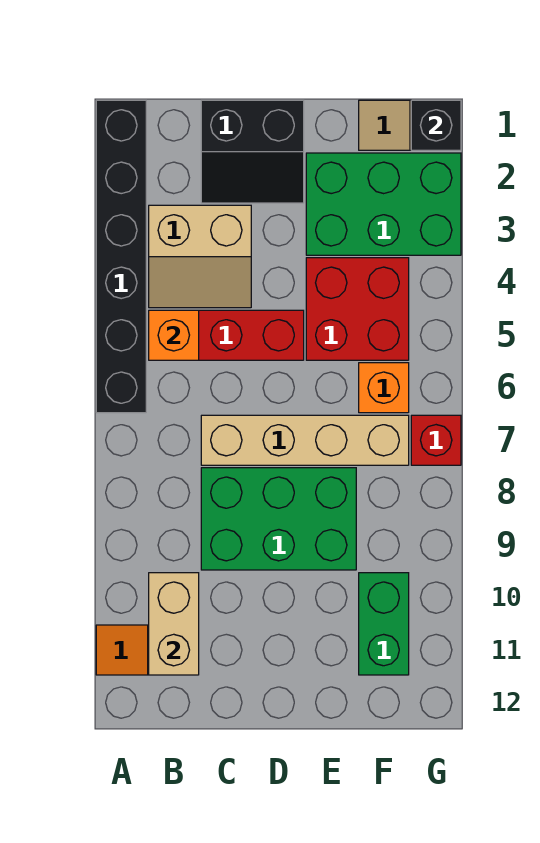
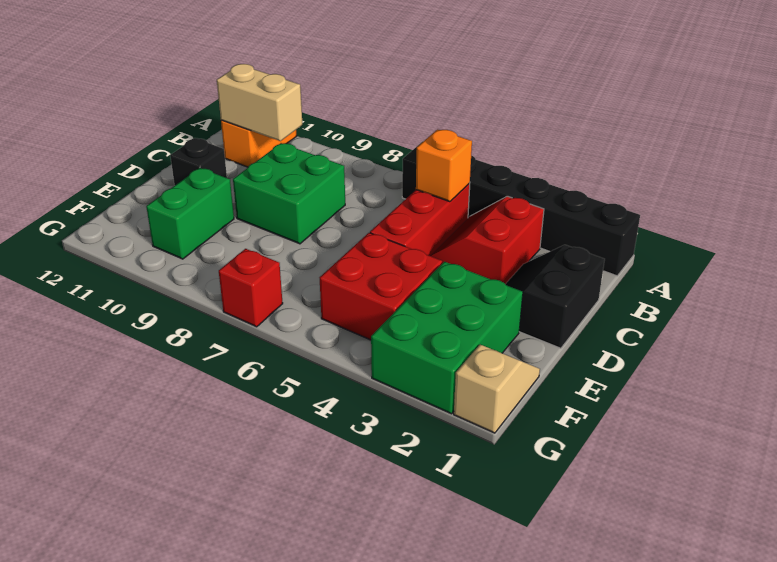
tan 2x2 slope [149,205,251,308] -> red 2x2 slope [431,196,544,284]
tan 1x4 brick [201,415,409,465] -> none
green 2x3 brick [201,468,356,570] -> green 2x2 brick [233,143,345,244]
orange 1x1 brick [359,363,409,413] -> none
green 1x2 brick [359,573,409,675] -> green 1x2 brick turned to [146,168,234,259]
black 1x1 brick [411,100,461,150] -> black 1x1 brick moved to [170,138,227,185]

